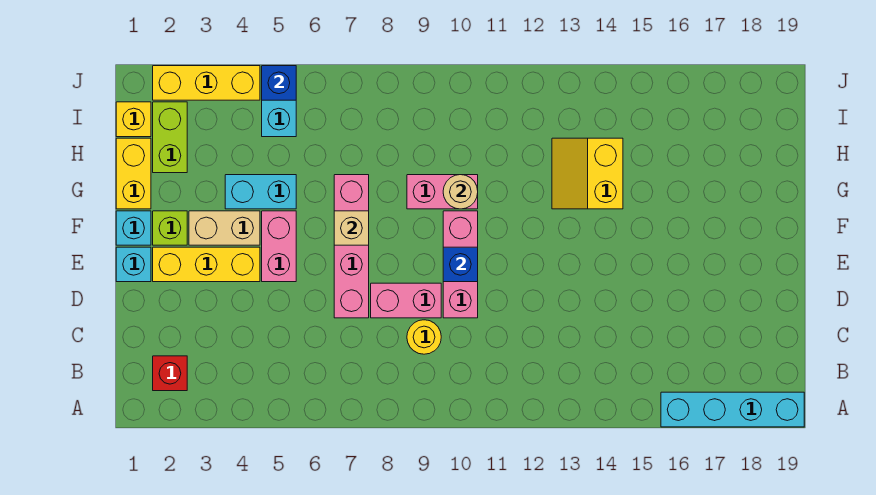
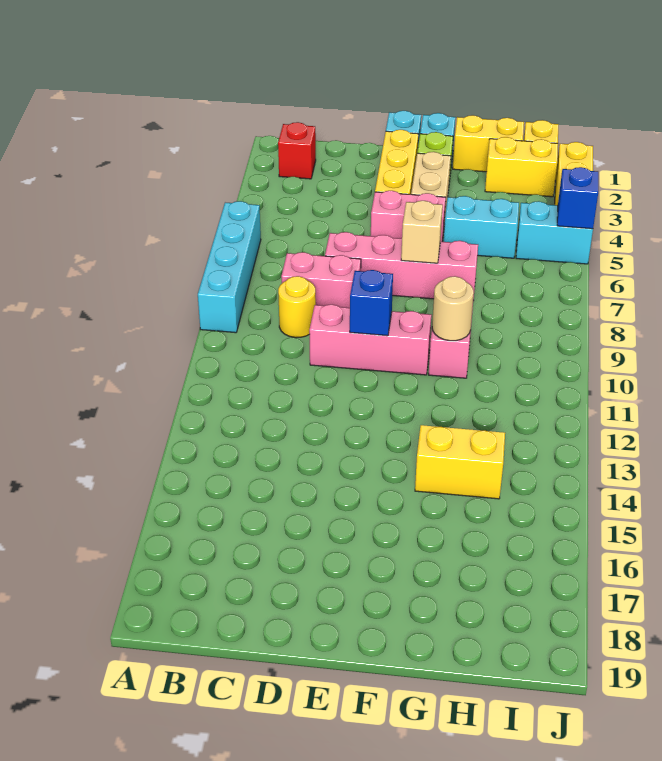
cyan 1x4 brick [661,392,804,427] -> cyan 1x4 brick moved to [198,201,261,333]
pink 1x2 brick [371,283,441,318] -> pink 1x2 brick turned to [281,252,361,308]
cyan 1x2 brick [225,175,296,209] -> cyan 1x2 brick turned to [444,196,519,258]
lime 1x2 brick [153,102,187,173] -> yellow 1x2 brick [485,137,558,197]

